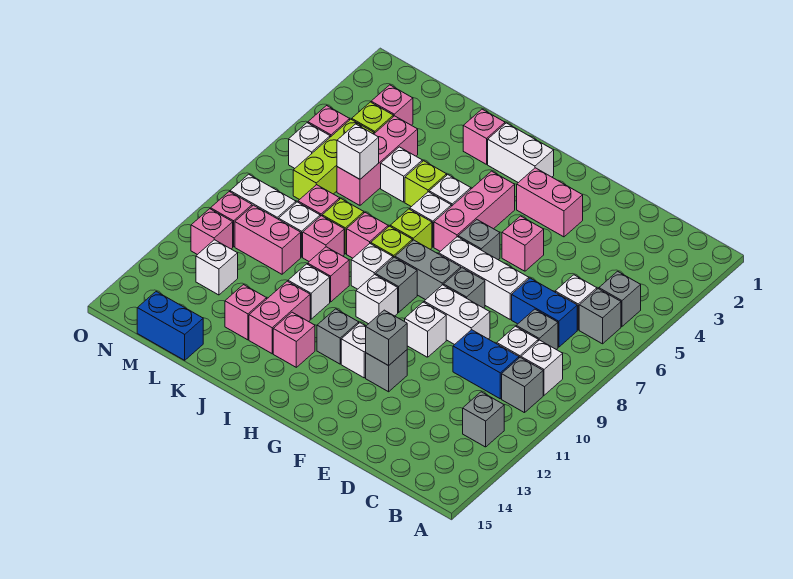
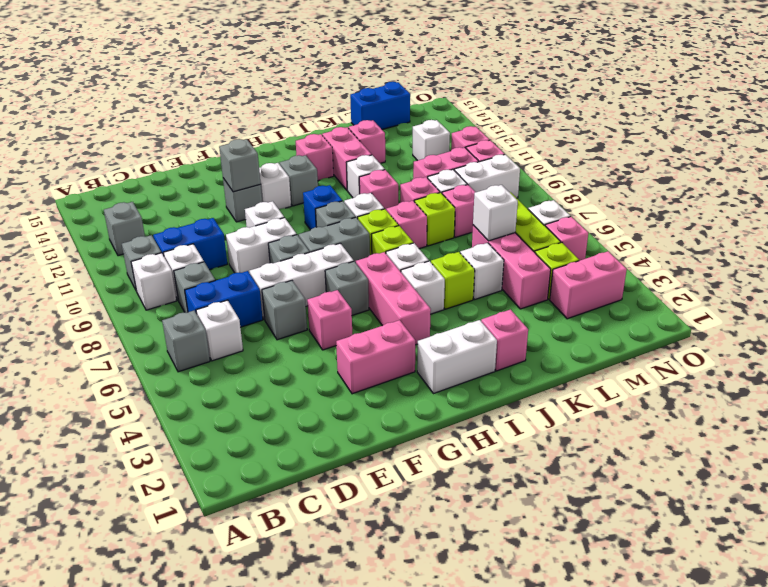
grey 1x1 brick [599,271,641,327] -> grey 1x1 brick moved to [262,281,307,340]
white 1x1 brick [356,274,398,324] -> blue 1x1 brick [303,185,342,230]
pink 1x1 brick [371,85,413,125] -> pink 1x2 brick [550,251,627,319]

